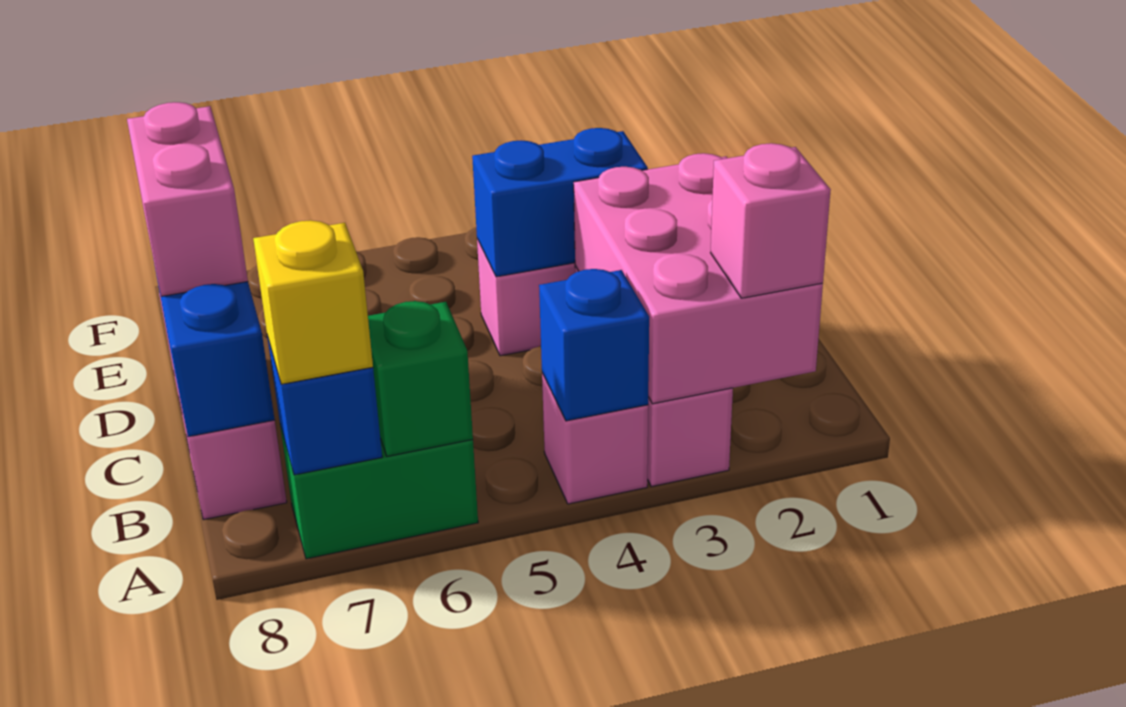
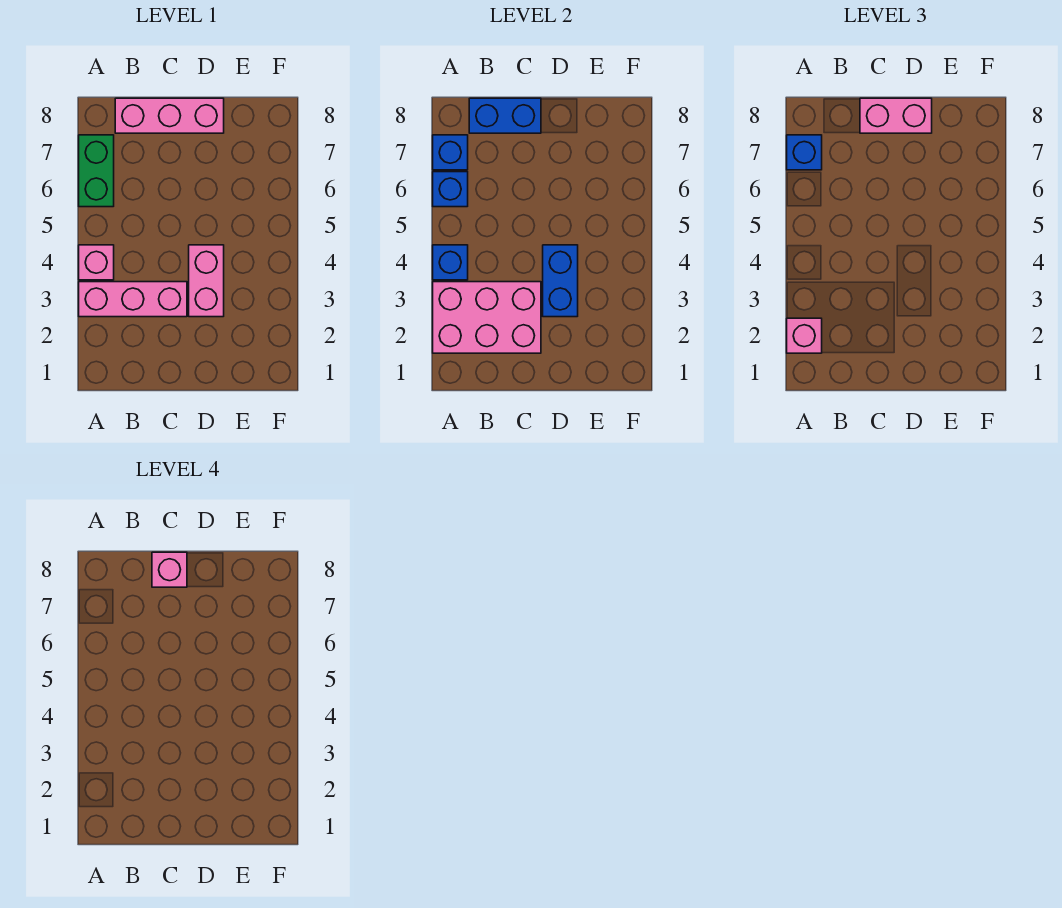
green 1x1 brick [368,301,473,456] -> blue 1x1 brick [433,172,468,207]
yellow 1x1 brick [253,220,373,384] -> blue 1x1 brick [787,135,822,170]
none -> pink 1x1 brick [152,552,187,587]

